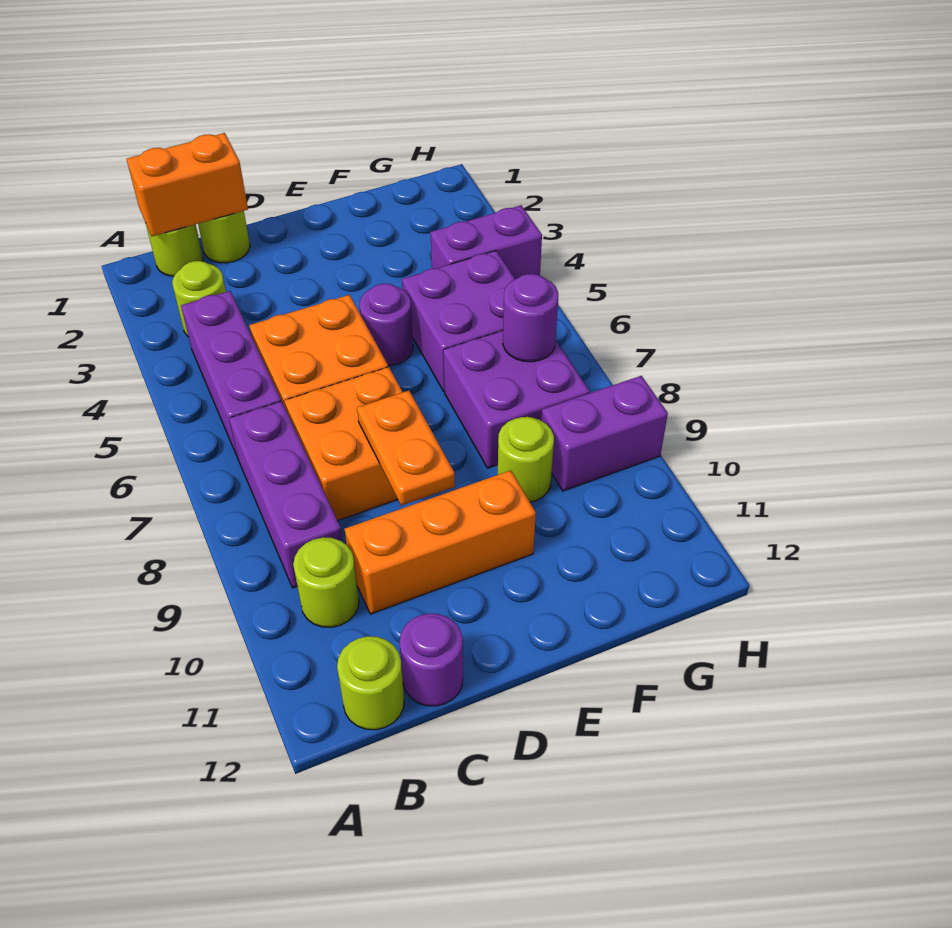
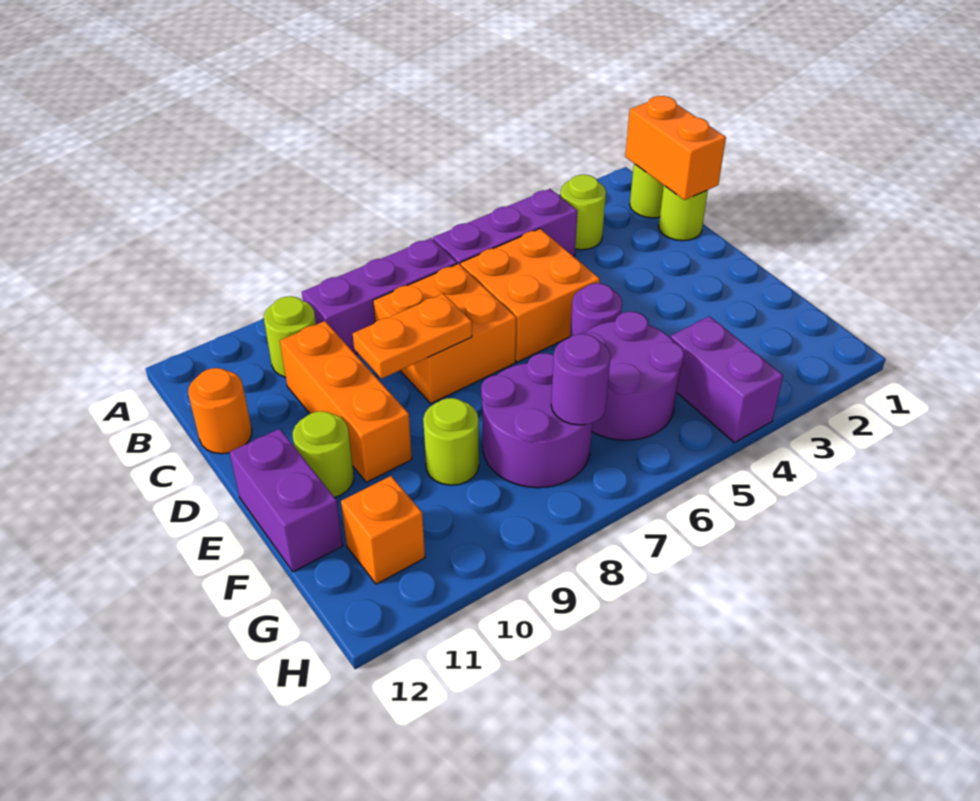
lime 1x1 round brick [337,636,404,730] -> lime 1x1 round brick moved to [293,411,354,497]
purple 1x1 round brick [400,613,463,706] -> orange 1x1 round brick [188,368,252,454]
purple 2x2 brick [402,251,515,391] -> purple 2x2 round brick [580,312,684,440]
purple 2x2 brick [443,331,590,468] -> purple 2x2 round brick [481,353,592,488]
purple 1x2 brick [541,376,668,491] -> purple 1x2 brick moved to [230,429,343,572]
none -> orange 1x1 brick [341,476,425,584]

